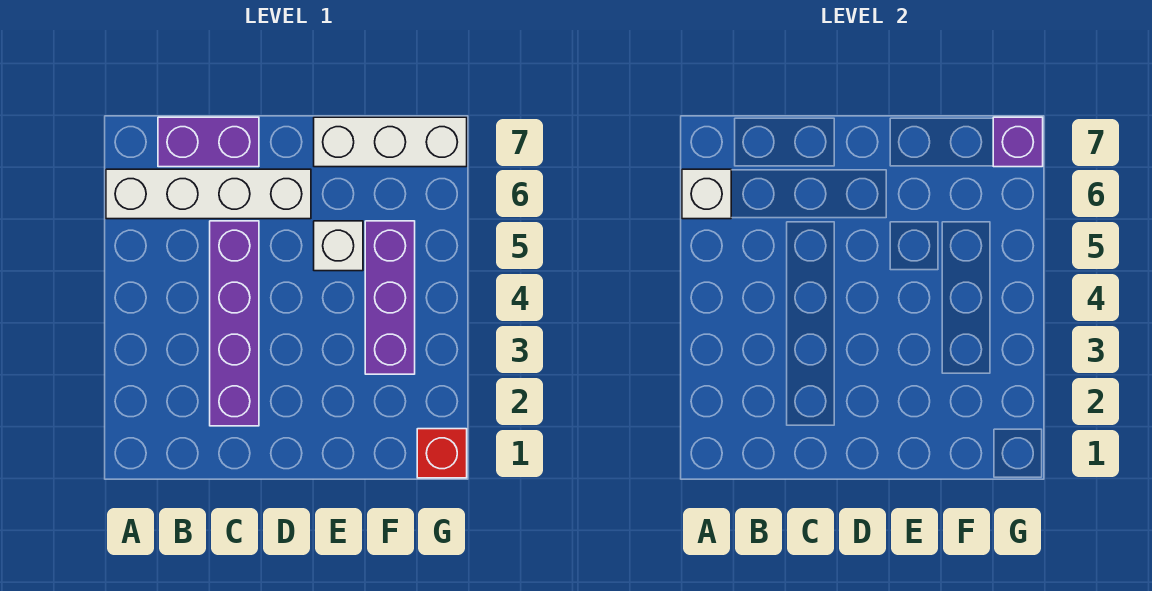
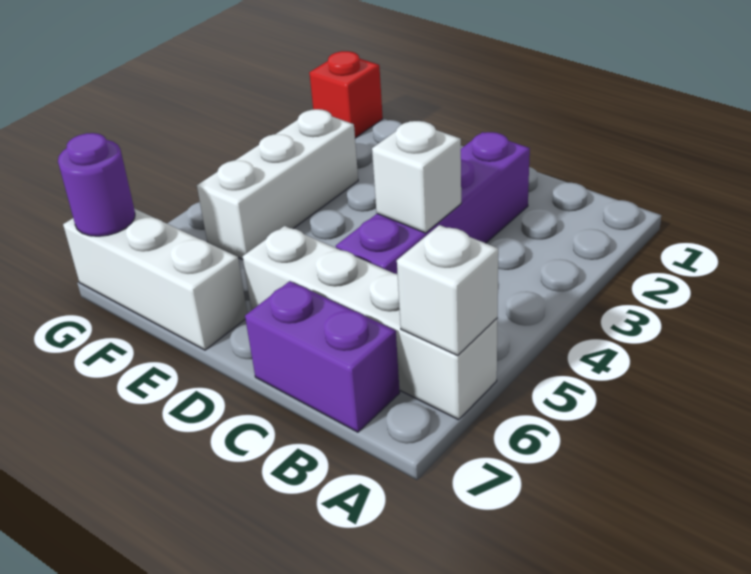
white 1x1 brick [314,221,363,271] -> white 1x1 brick moved to [372,121,461,233]
purple 1x3 brick [365,221,415,374] -> white 1x3 brick [197,109,358,260]
purple 1x1 brick [993,117,1043,167] -> purple 1x1 round brick [58,133,135,236]

